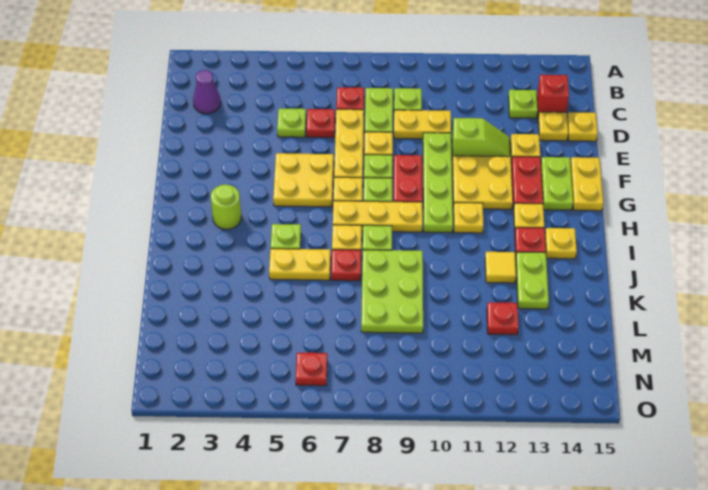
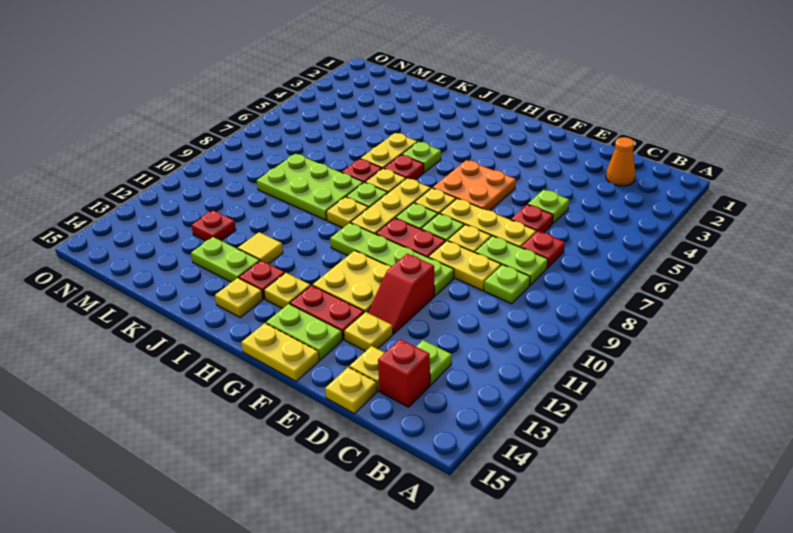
purple 1x1 cone [193,70,221,114] -> orange 1x1 cone [606,137,636,186]
yellow 1x2 plate [394,110,451,139] -> yellow 1x2 plate turned to [429,241,501,291]
lime 1x2 slope [452,118,510,159] -> red 1x2 slope [368,254,434,334]
yellow 2x2 plate [273,153,334,207] -> orange 2x2 plate [433,160,516,211]
lime 1x1 round brick [211,185,241,229] -> none
yellow 1x1 plate [454,203,483,233] -> yellow 1x1 plate moved to [326,197,368,228]
red 1x1 plate [296,353,327,386] -> red 1x1 plate moved to [384,155,424,180]

